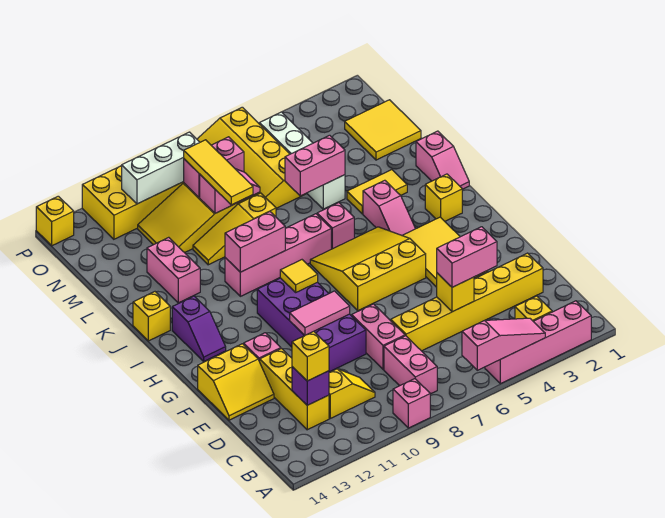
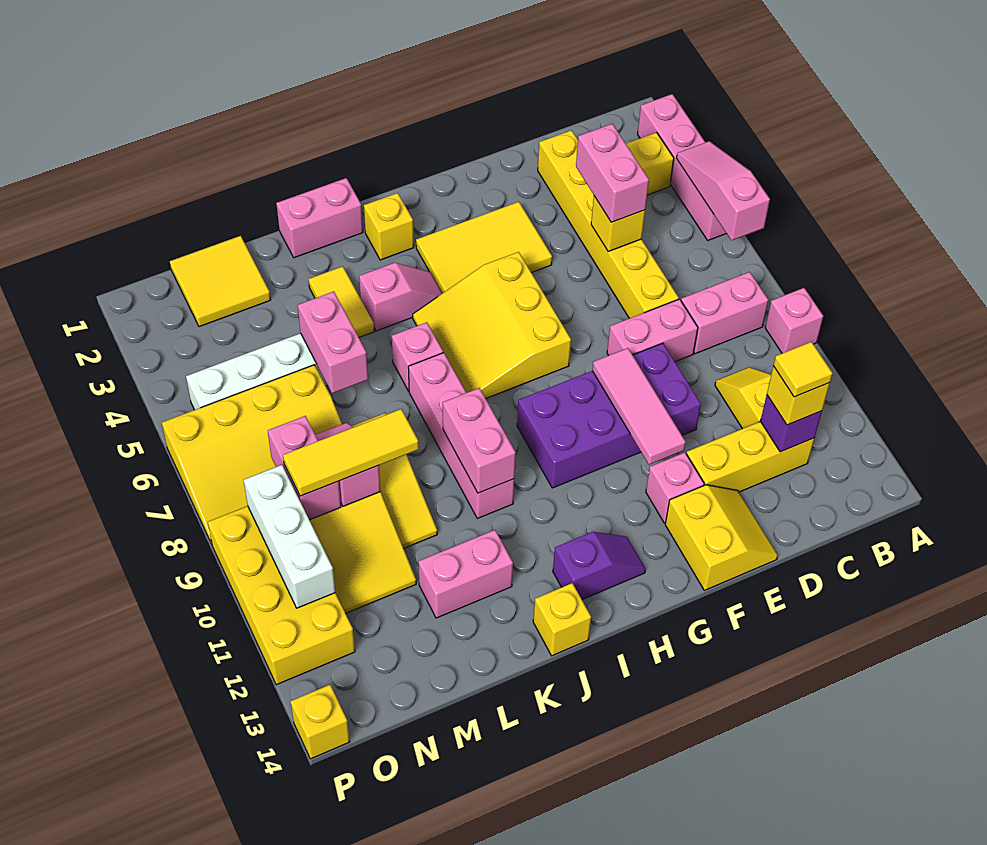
pink 1x2 tile [290,291,350,336] -> pink 1x3 tile [592,348,686,465]
yellow 1x1 tile [280,260,318,292] -> yellow 1x1 tile moved to [773,342,833,397]
pink 1x2 slope [416,131,469,189] -> pink 1x2 brick [276,178,363,258]

